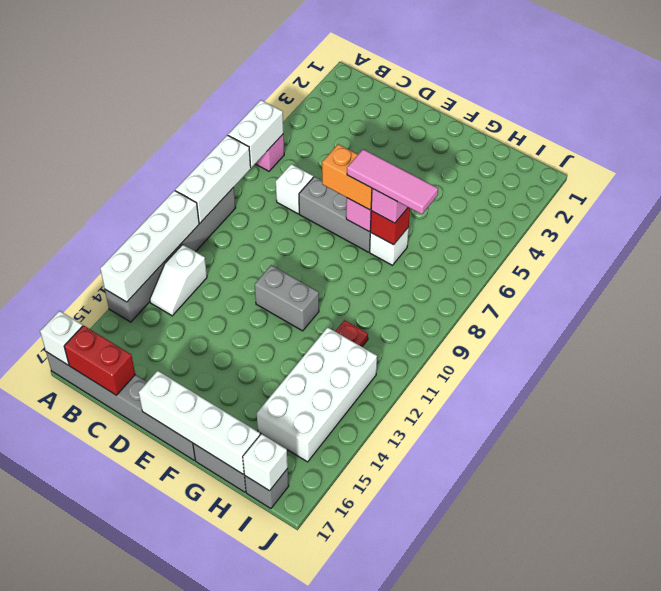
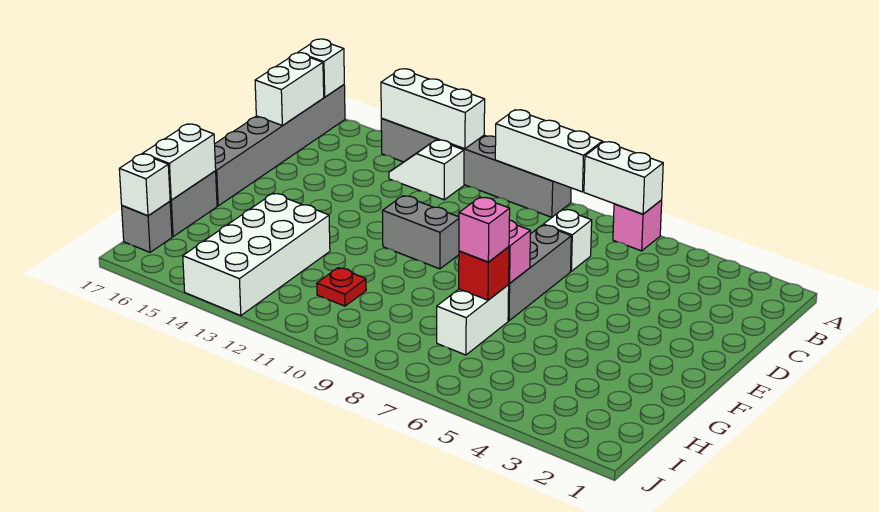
white 1x4 brick [100,191,199,302] -> white 1x3 brick [381,69,485,149]
red 1x2 brick [64,326,135,395] -> white 1x2 brick [255,53,324,126]
orange 1x2 brick [322,144,372,210] -> none
grey 1x2 brick [255,265,319,331] -> grey 1x2 brick turned to [382,196,459,269]
white 1x4 brick [139,371,260,474] -> white 1x2 brick [143,124,216,200]
pink 1x3 tile [347,149,438,214] -> none
white 1x1 brick [370,227,409,265] -> white 1x2 brick [437,285,509,355]
white 2x4 brick [257,327,377,462] -> white 2x4 brick turned to [183,193,330,316]

